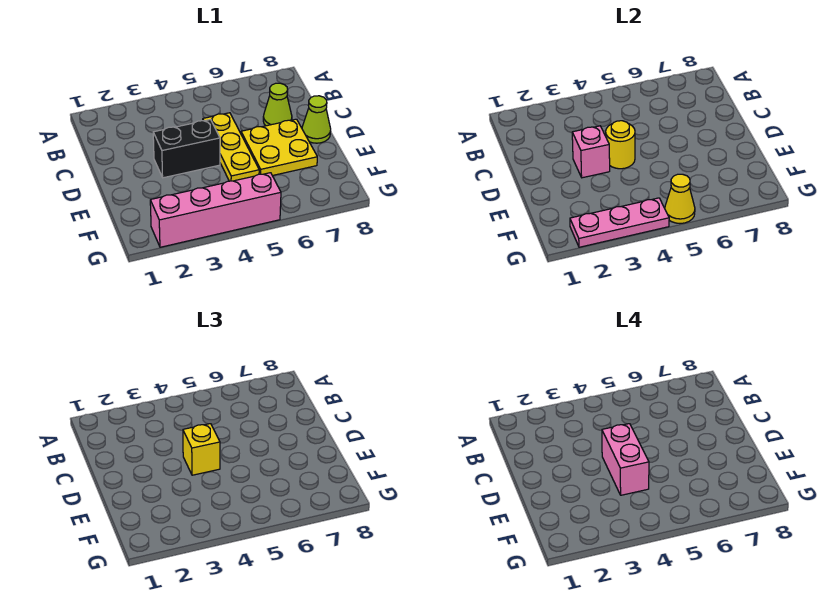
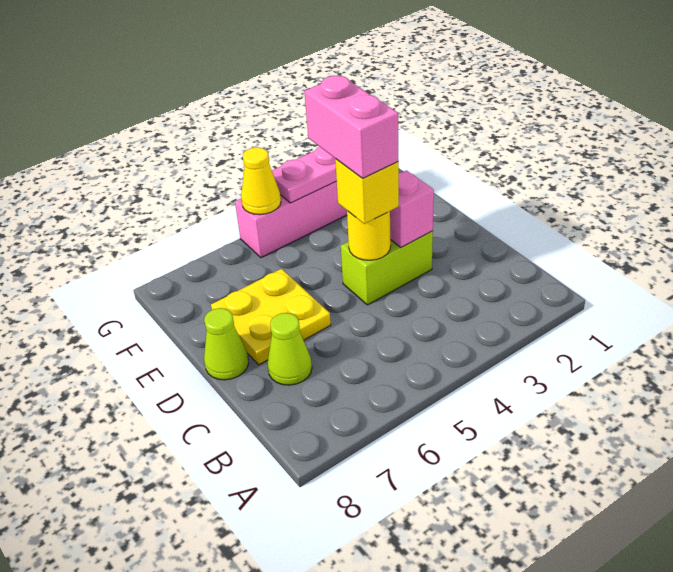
yellow 1x3 plate [203,113,259,181] -> none
black 1x2 brick [153,120,220,178] -> lime 1x2 brick [341,231,433,305]

